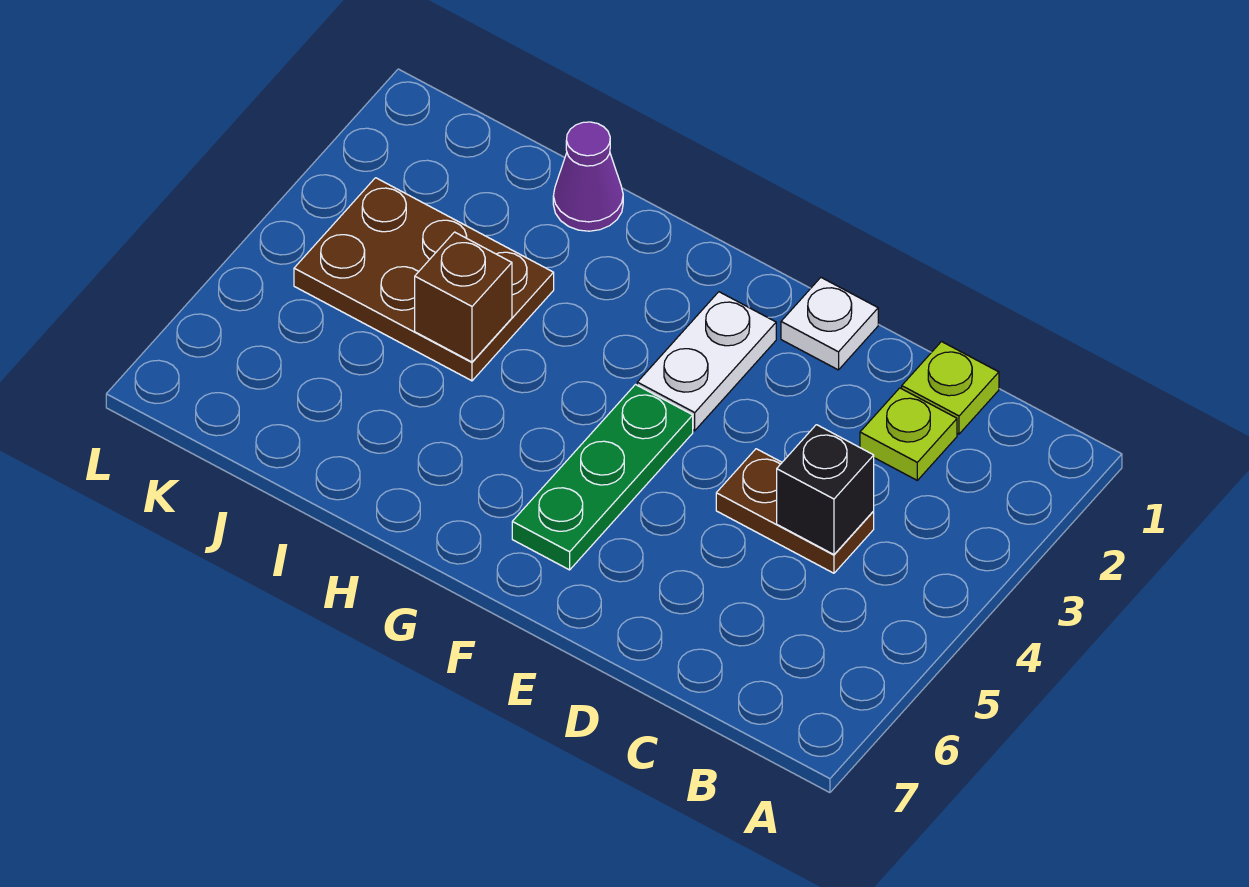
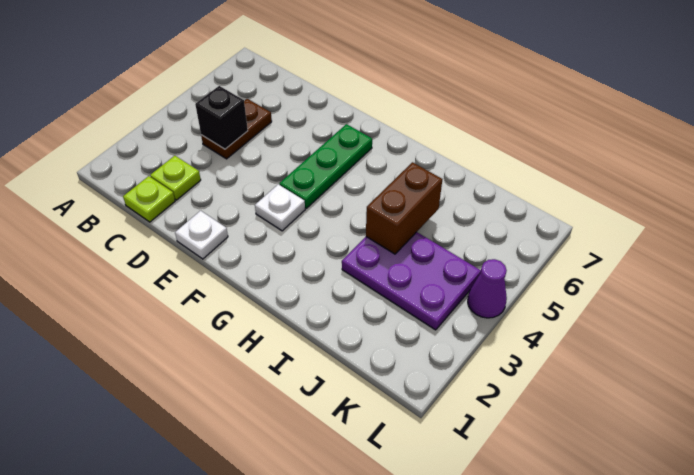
brown 1x2 plate [716,449,874,573] -> brown 1x2 plate turned to [201,99,272,159]
white 1x2 plate [637,292,776,431] -> white 1x1 plate [255,184,305,231]
purple 1x1 cone [553,122,623,231] -> purple 1x1 cone moved to [468,259,507,318]
brown 2x3 plate [294,178,554,381] -> purple 2x3 plate [342,232,481,330]
brown 1x1 brick [415,232,512,362] -> brown 1x2 brick [366,162,442,254]

